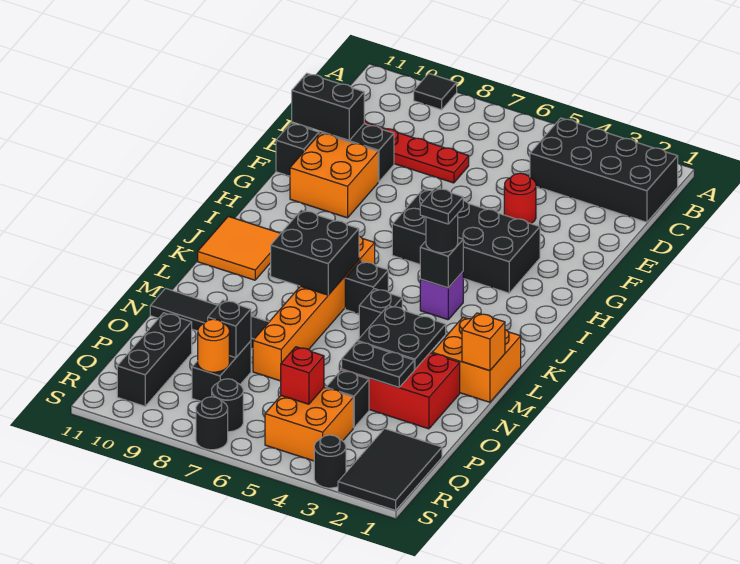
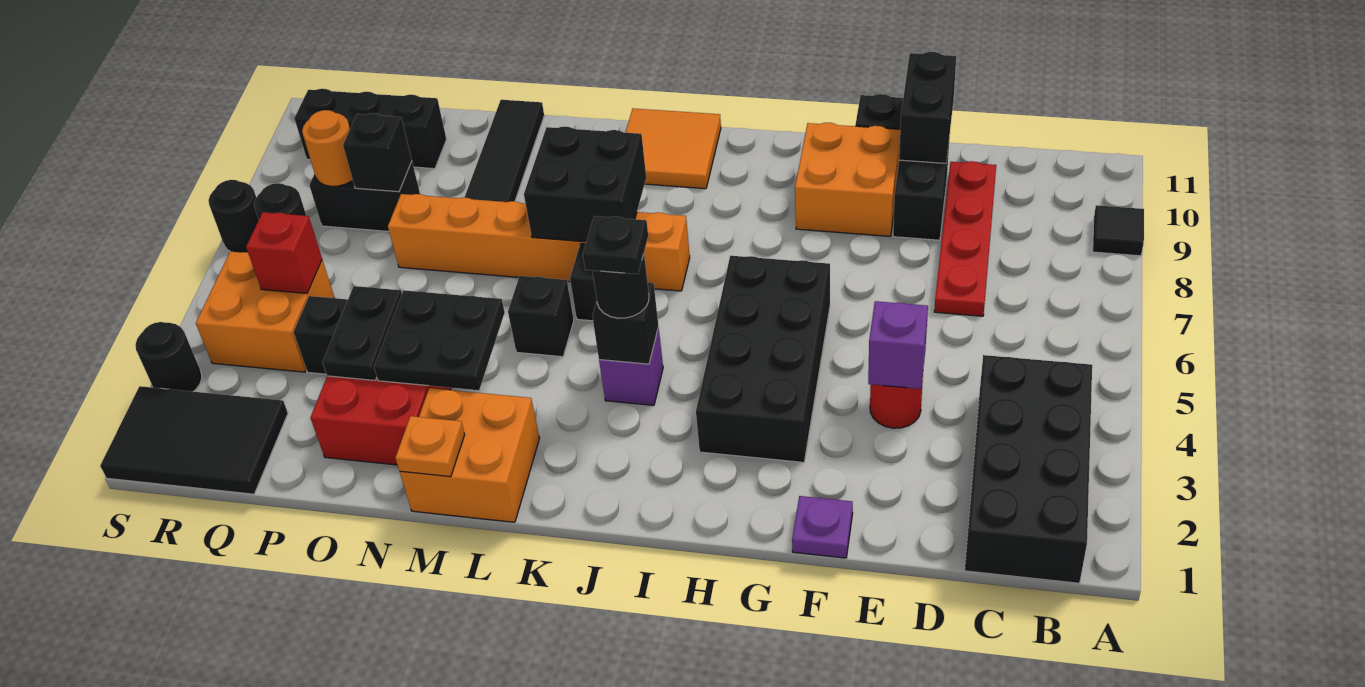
none -> purple 1x1 brick [868,301,928,389]
none -> purple 1x1 plate [792,496,853,558]
orange 1x1 brick [462,313,505,371] -> orange 1x1 plate [395,416,465,477]

